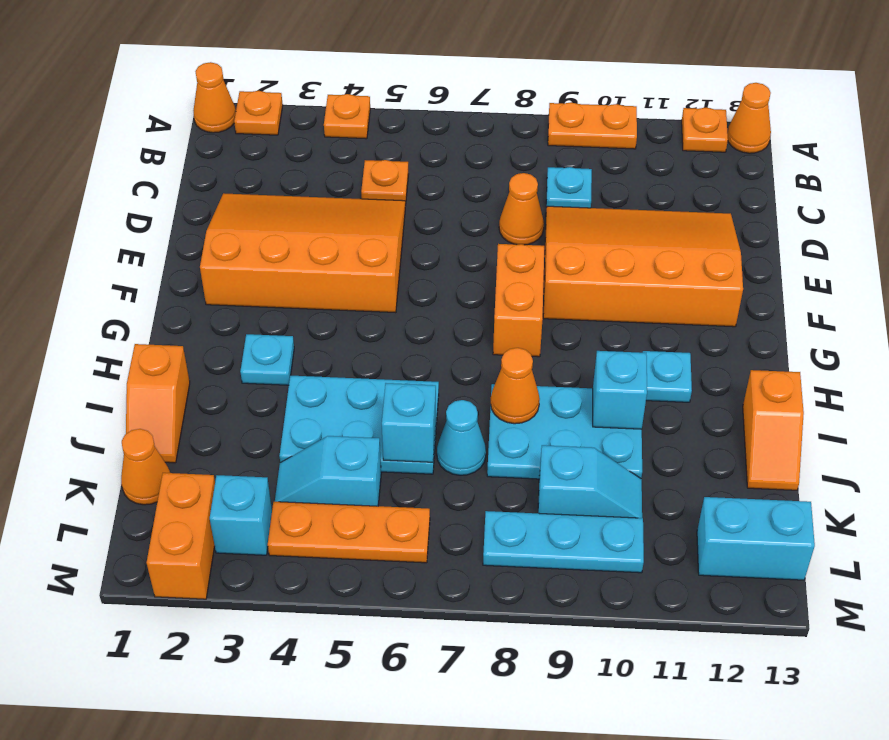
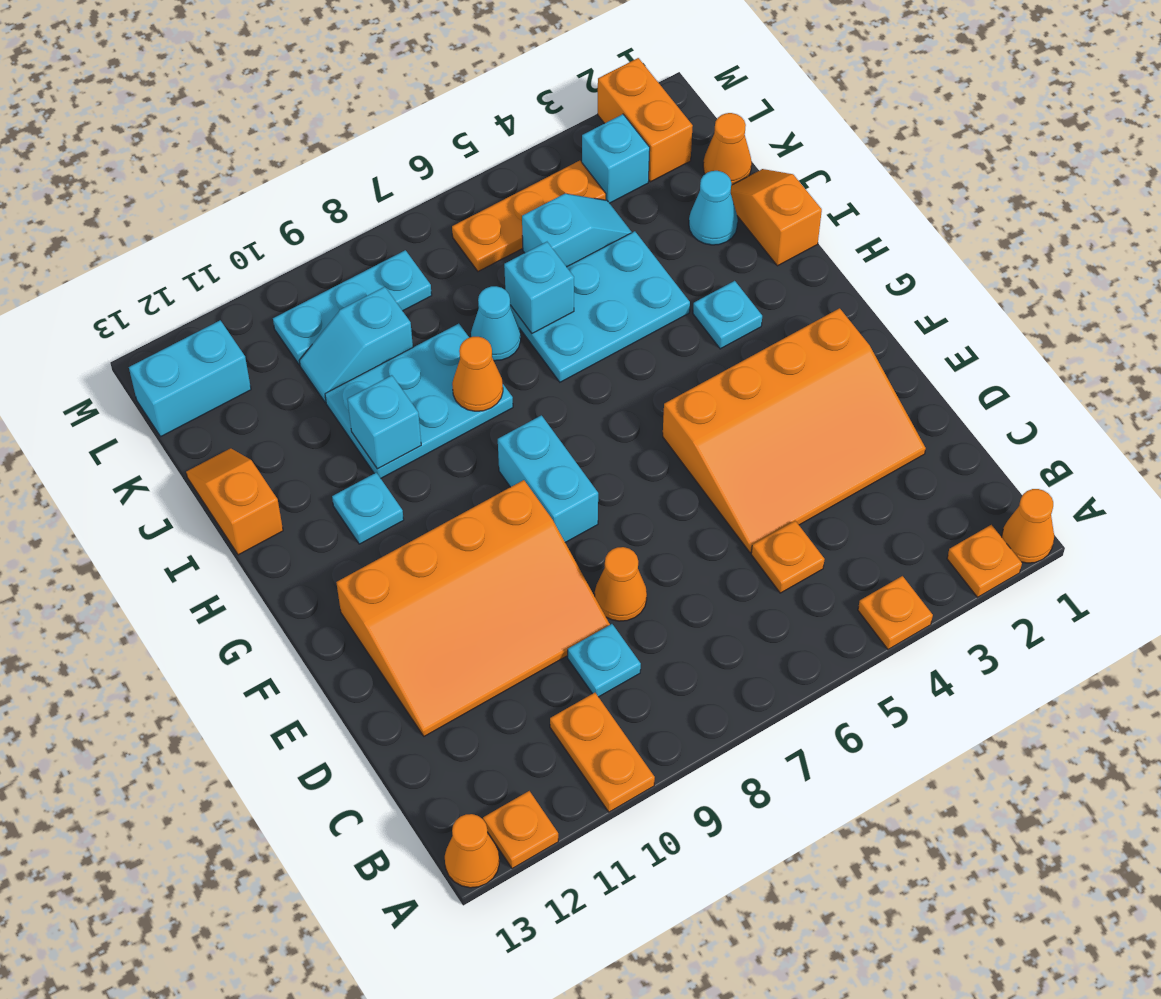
orange 1x2 plate [548,102,637,149] -> orange 1x2 plate turned to [550,693,655,812]
orange 1x2 brick [493,244,544,357] -> cyan 1x2 brick [498,415,598,542]
none -> cyan 1x1 cone [689,171,738,245]

